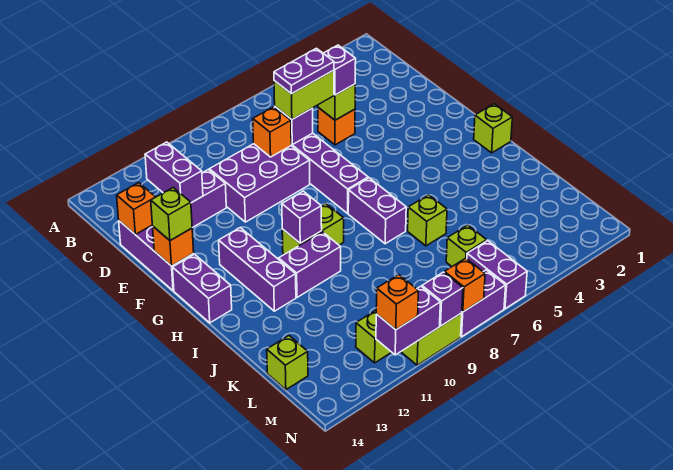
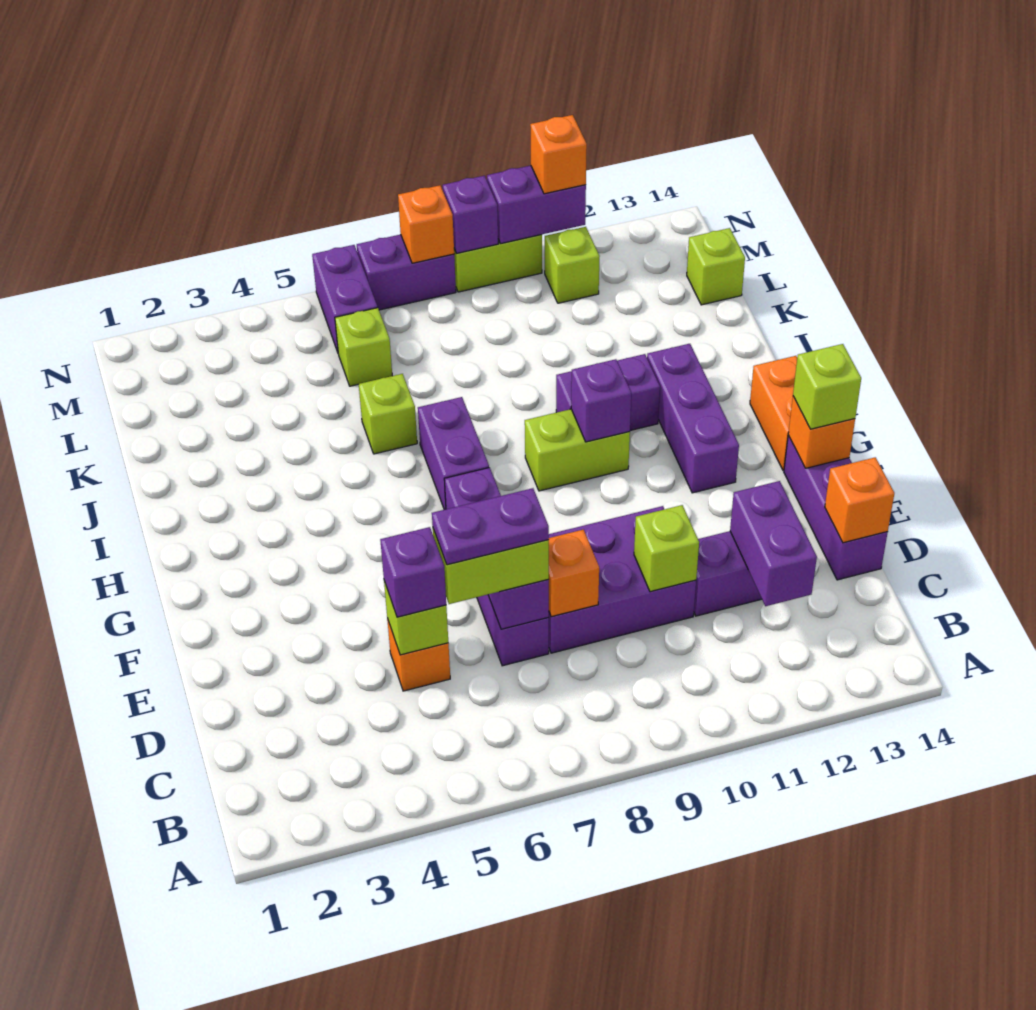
purple 1x2 brick [172,254,232,323] -> orange 1x2 brick [750,356,797,470]
lime 1x1 brick [474,104,512,153] -> lime 1x1 brick moved to [634,505,699,592]

